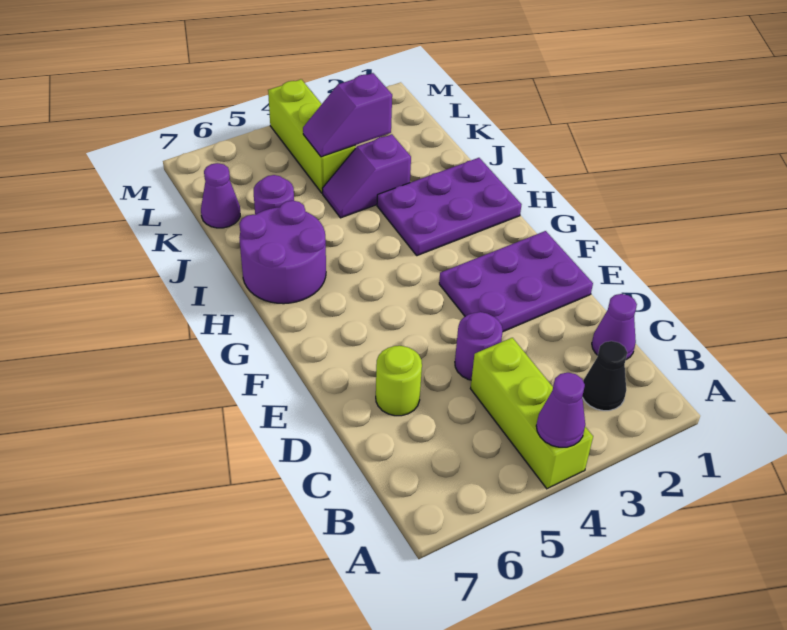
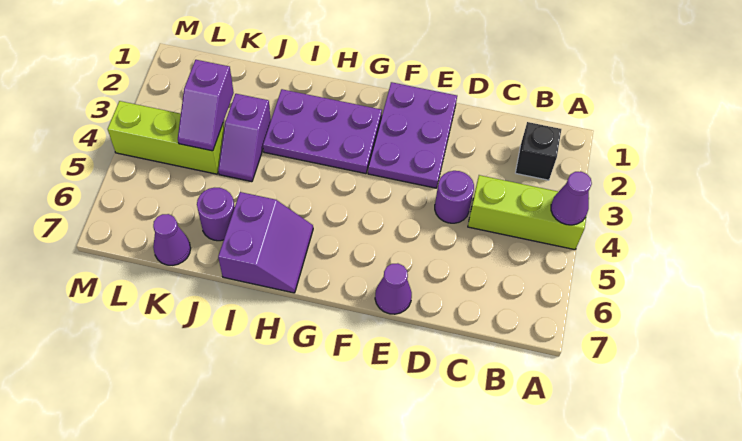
black 1x1 cone [582,341,627,411] -> black 1x1 brick [515,122,561,180]
purple 1x1 cone [592,294,637,360] -> purple 1x1 cone moved to [375,263,412,314]
lime 1x1 round brick [376,346,422,416] -> none
purple 2x3 plate [377,158,522,256] -> purple 2x3 plate turned to [263,89,382,174]
purple 2x2 round brick [239,201,326,304] -> purple 2x2 slope [218,192,313,293]

